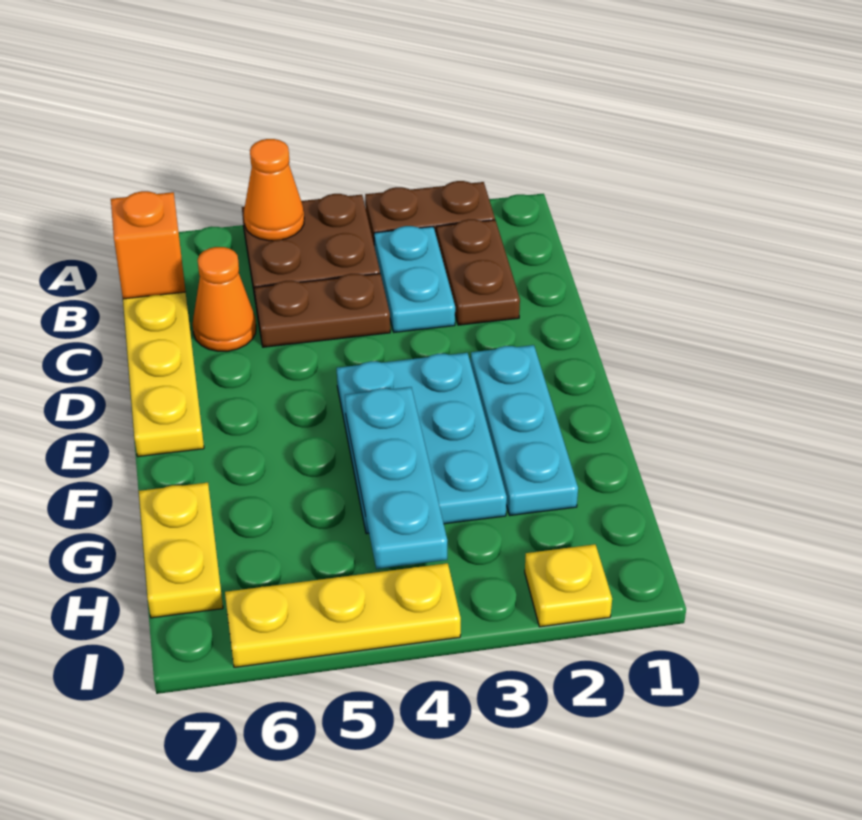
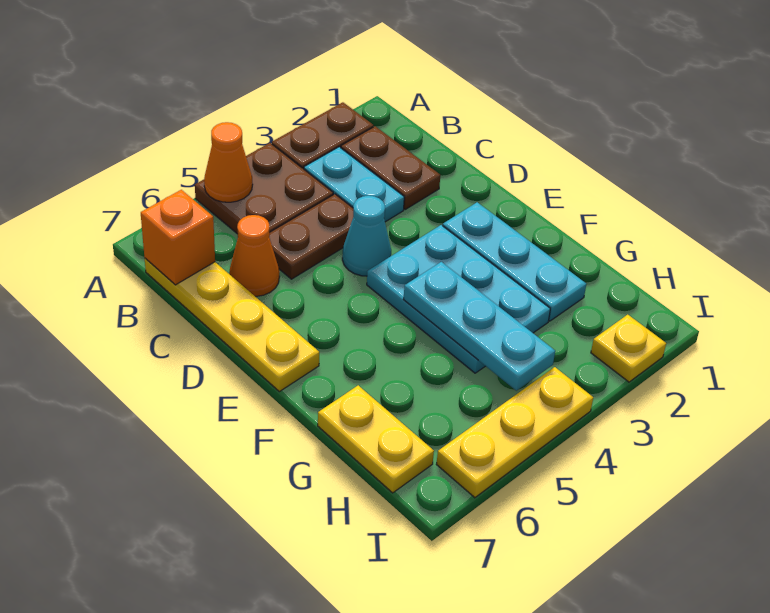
none -> cyan 1x1 cone [342,196,391,276]

